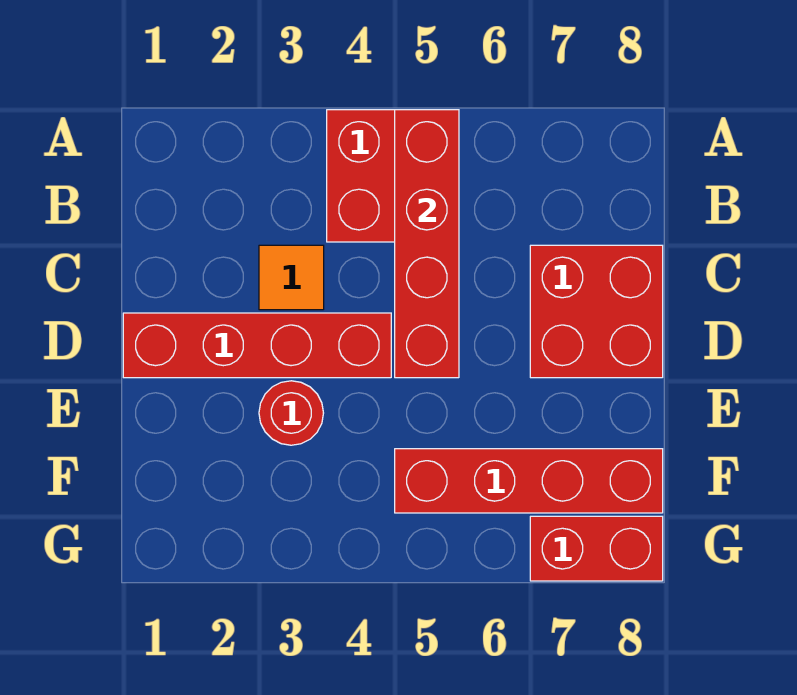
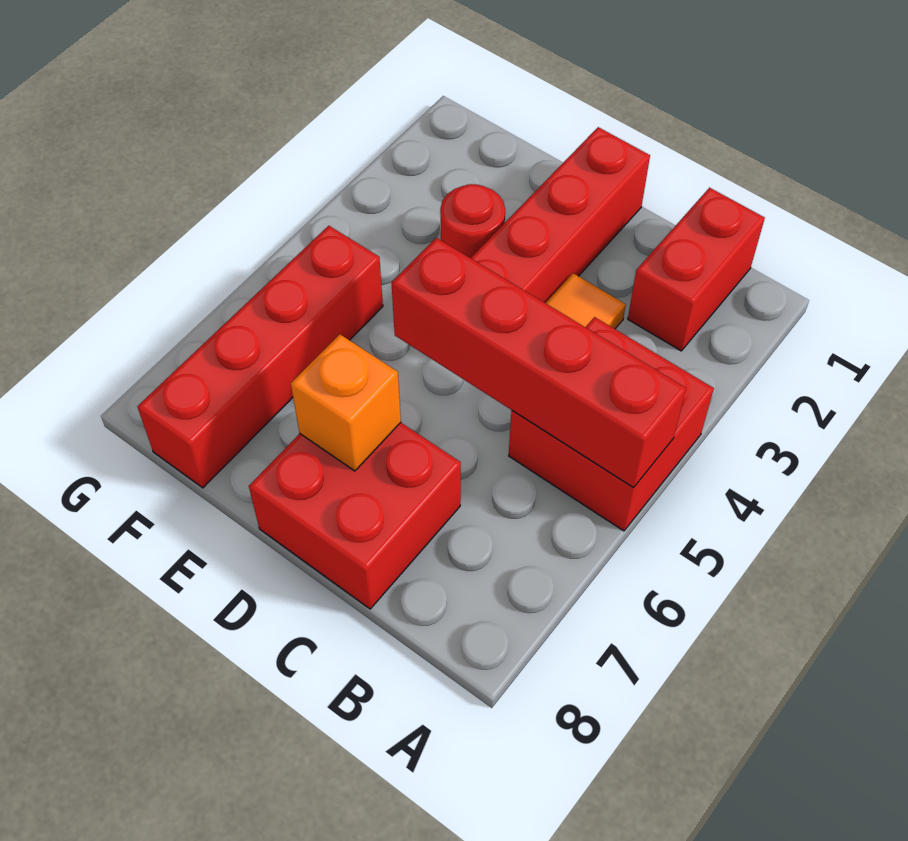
none -> orange 1x1 brick [291,334,401,471]
red 1x2 brick [530,516,663,581] -> red 1x2 brick moved to [628,188,765,351]

